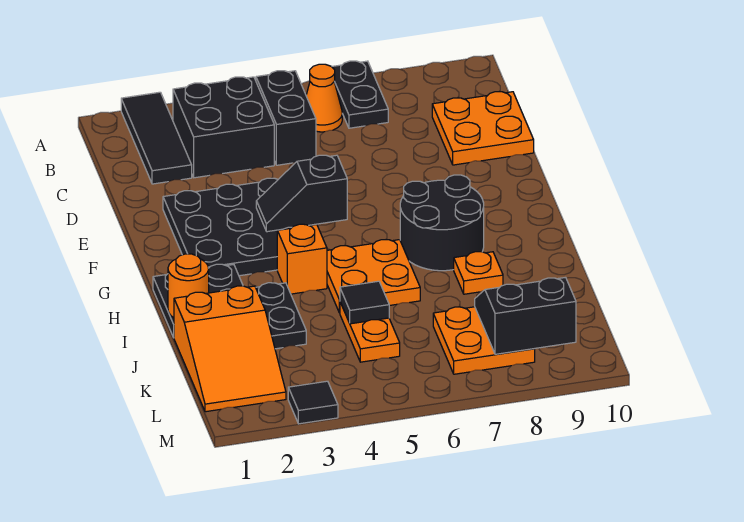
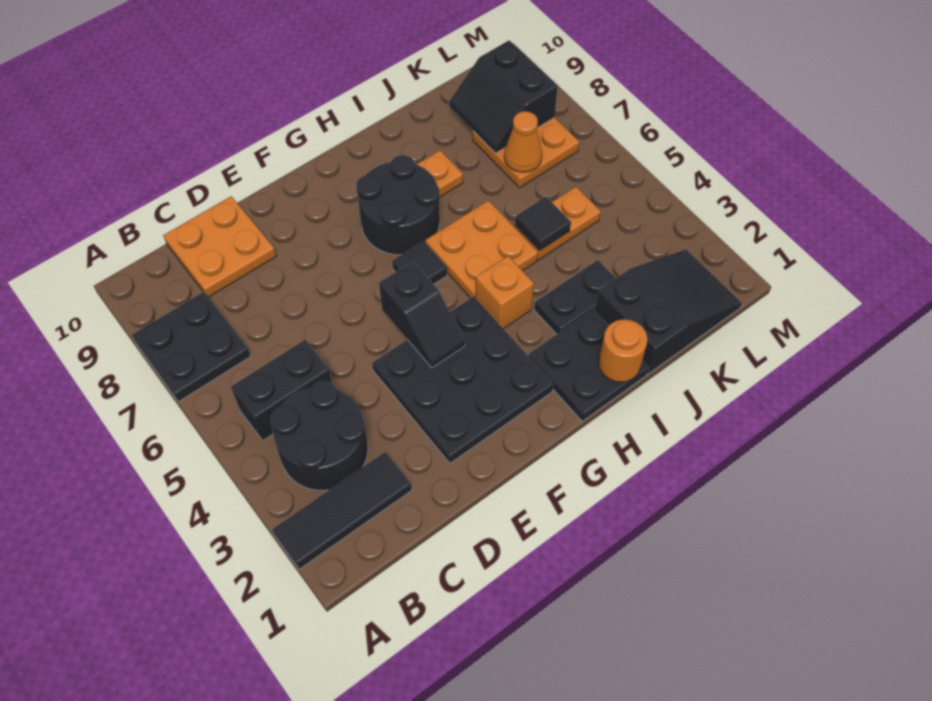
black 1x2 plate [332,61,388,128] -> black 2x2 plate [132,292,251,402]
black 2x2 brick [173,77,274,178] -> black 2x2 round brick [271,381,368,491]
orange 1x1 cone [306,64,342,132] -> orange 1x1 cone moved to [504,111,542,172]
orange 2x3 slope [174,286,286,412] -> black 2x3 slope [594,249,742,374]
black 1x1 tile [288,381,338,424] -> black 1x1 tile moved to [392,241,447,284]

